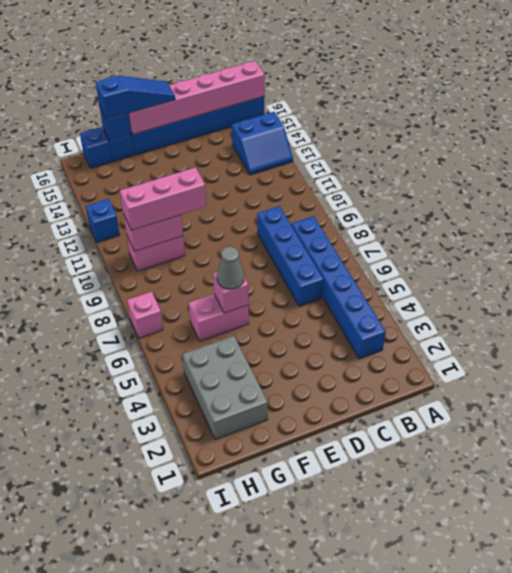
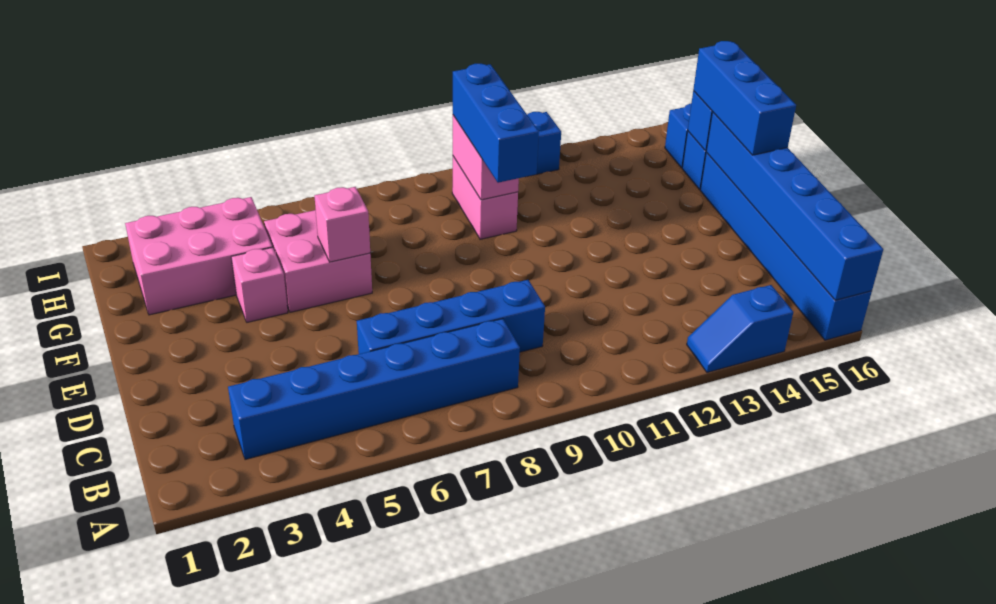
blue 2x2 slope [232,112,293,175] -> blue 1x2 slope [687,285,793,373]
pink 1x6 brick [129,61,265,134] -> blue 1x6 brick [706,112,883,300]
blue 1x3 slope [96,76,175,119] -> blue 1x3 brick [693,41,796,155]
pink 1x2 brick [189,294,249,341] -> pink 2x2 brick [264,210,372,312]
grey 1x1 cone [217,247,244,289] -> none
pink 1x3 brick [120,168,206,230] -> blue 1x3 brick [453,64,539,183]
grey 2x3 brick [182,336,268,440] -> pink 2x3 brick [125,197,272,315]
pink 1x1 brick [127,292,163,338] -> pink 1x1 brick moved to [231,247,288,322]

